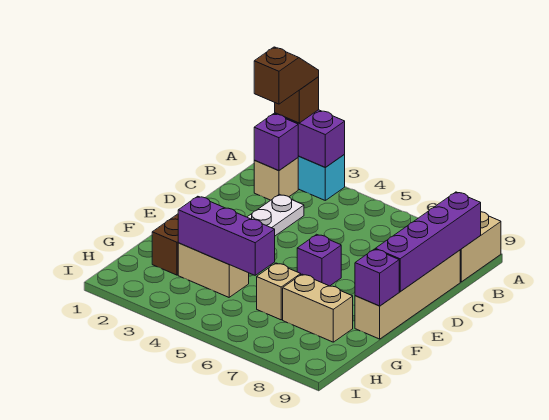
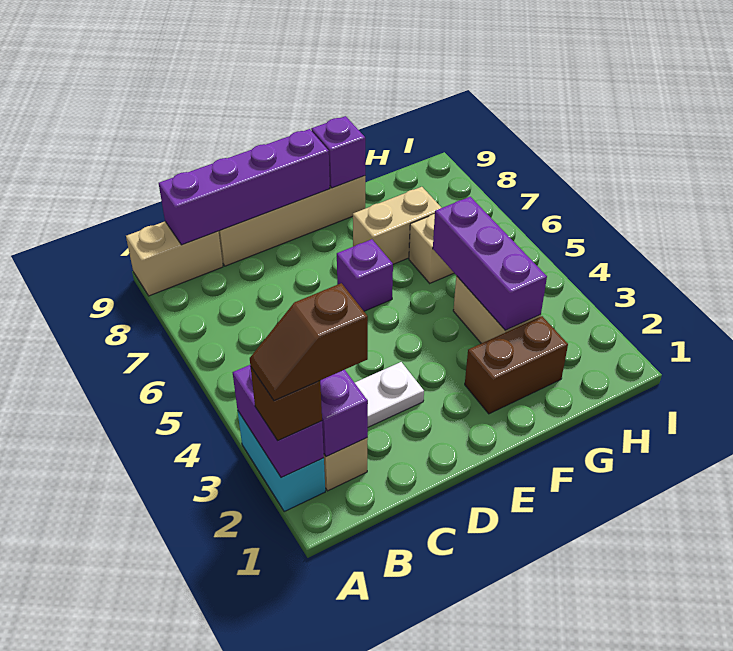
tan 1x2 brick [283,274,353,342] -> tan 1x2 brick turned to [353,187,441,264]

